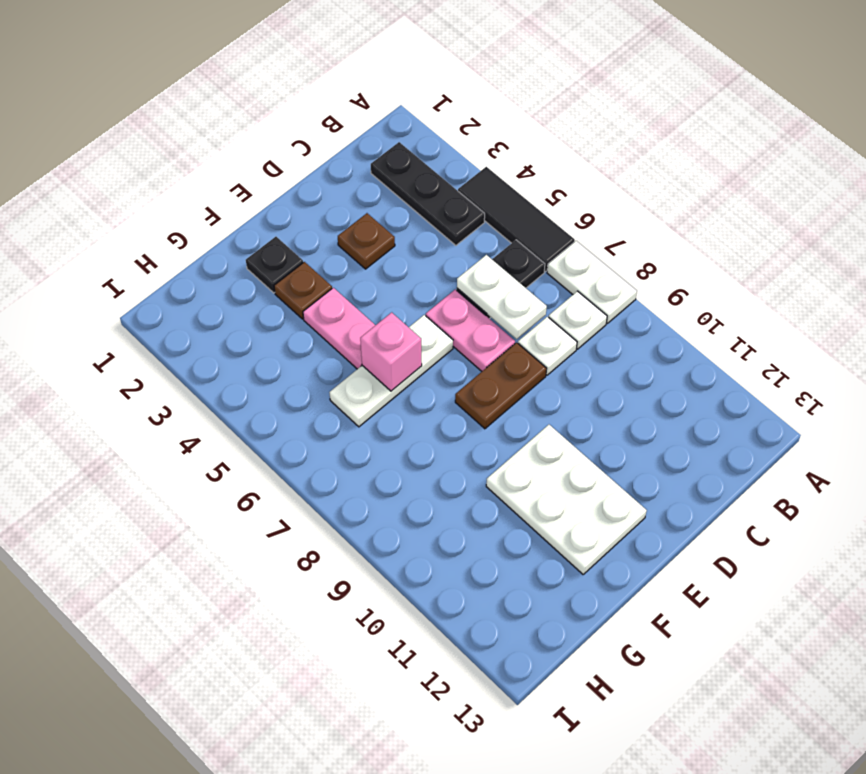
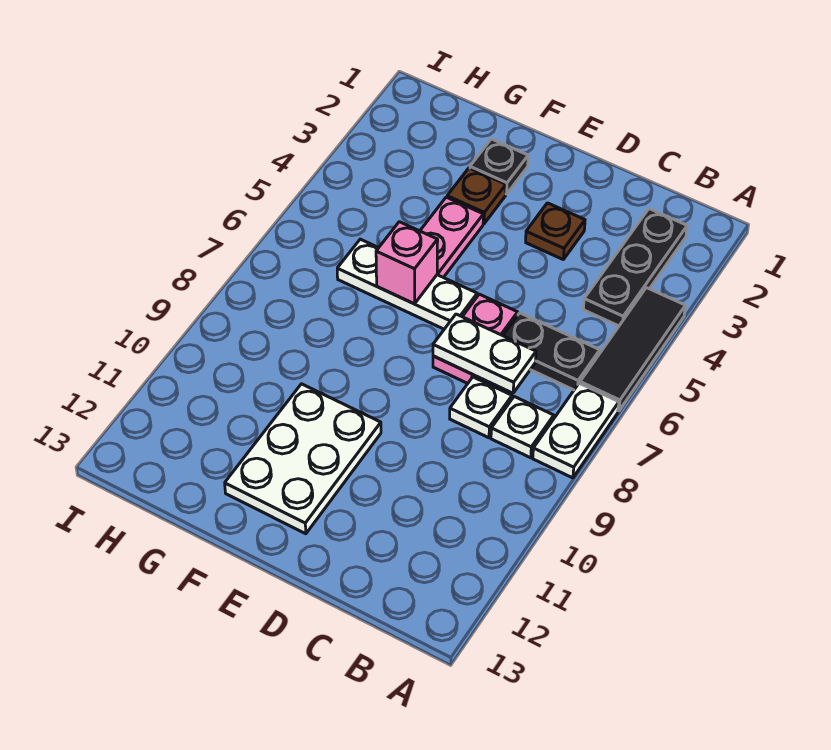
white 1x2 plate [457,255,547,339] -> white 1x2 plate turned to [433,314,536,393]
brown 1x2 plate [455,342,547,429] -> none

